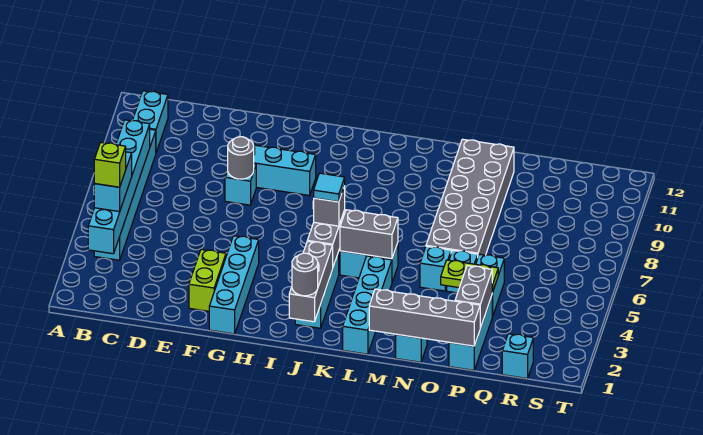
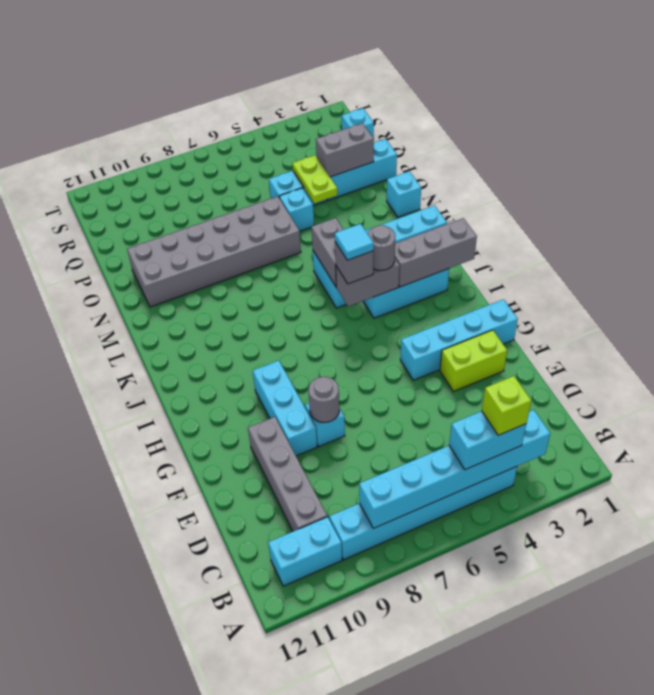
grey 1x1 round brick [292,253,318,296] -> grey 1x1 round brick moved to [368,225,395,270]
grey 1x4 brick [369,289,480,346] -> grey 1x4 brick moved to [248,417,327,531]
cyan 1x1 brick [420,246,451,291] -> none

